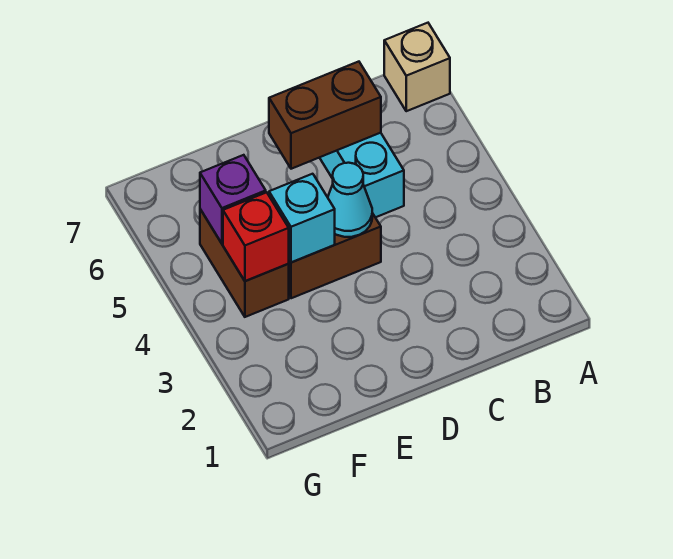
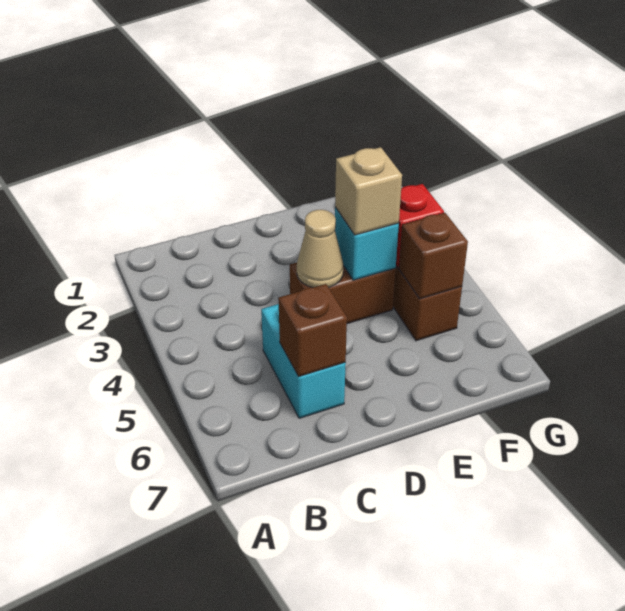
tan 1x1 brick [384,23,450,111] -> tan 1x1 brick moved to [335,147,402,235]
brown 1x2 brick [269,62,381,169] -> brown 1x1 brick [278,284,347,377]
cyan 1x1 cone [328,163,372,237] -> tan 1x1 cone [297,210,343,288]
purple 1x1 brick [200,155,266,244] -> brown 1x1 brick [399,213,468,299]

